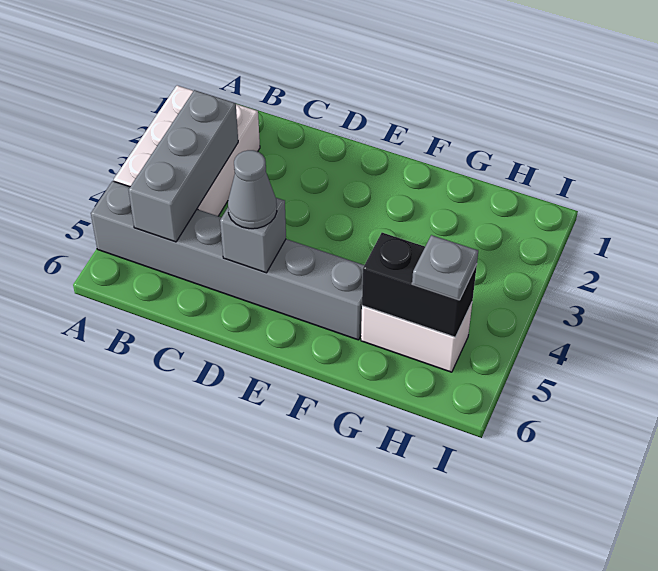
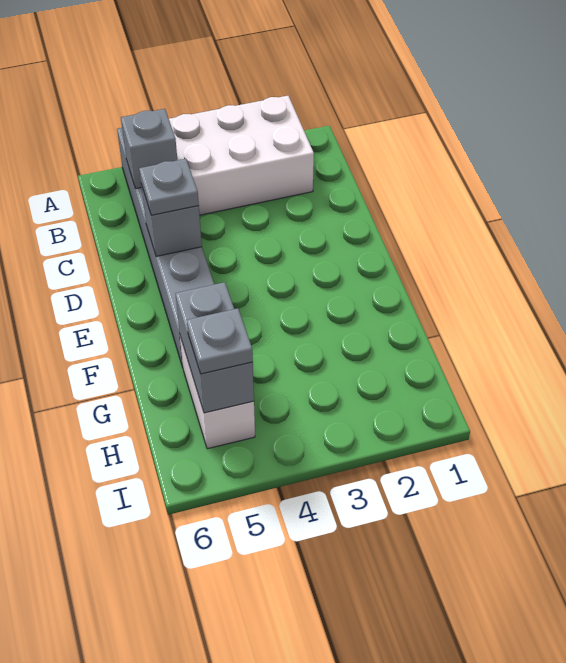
grey 1x3 brick [129,90,238,242] -> grey 1x1 brick [121,109,177,189]
grey 1x1 cone [228,150,277,229] -> grey 1x1 plate [139,159,199,215]
black 1x2 brick [362,233,477,337] -> grey 1x2 brick [175,282,254,413]

